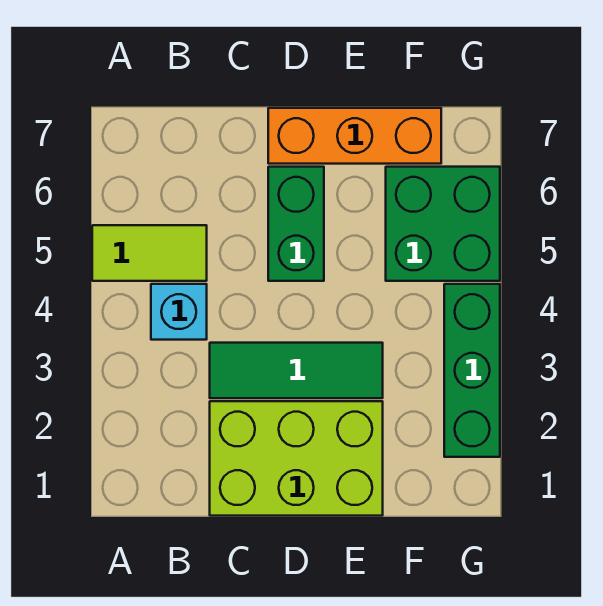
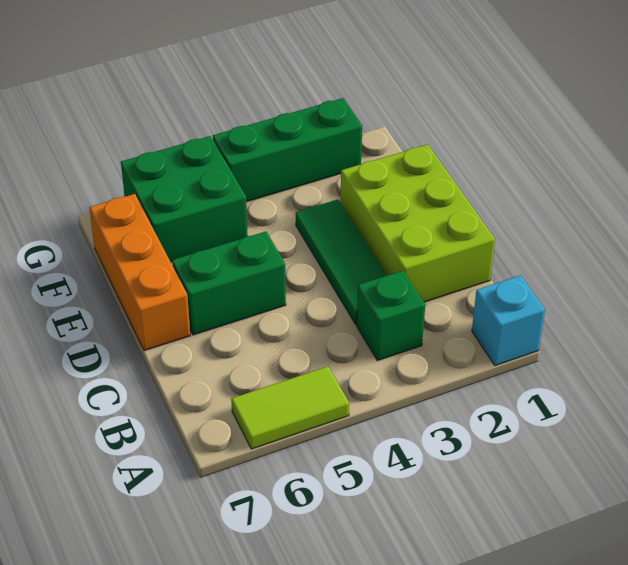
lime 1x2 tile [92,225,207,281] -> lime 1x2 tile turned to [231,366,349,449]
none -> green 1x1 brick [357,271,425,361]
cyan 1x1 brick [151,284,207,340] -> cyan 1x1 brick moved to [472,275,545,366]

